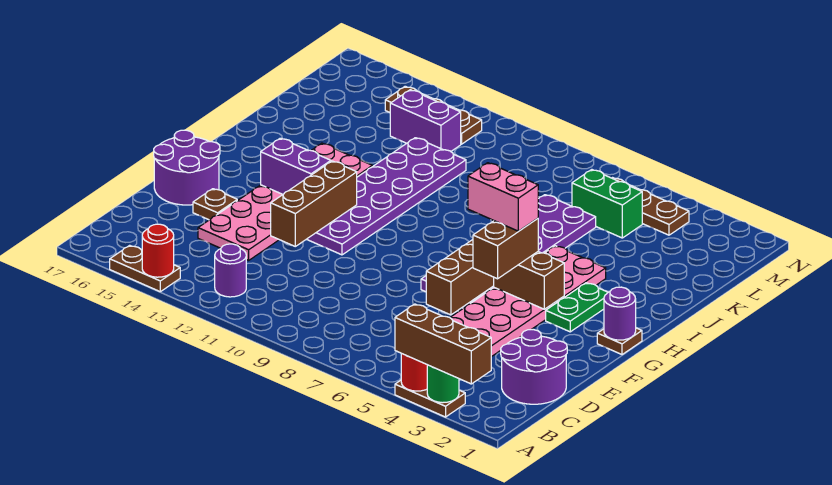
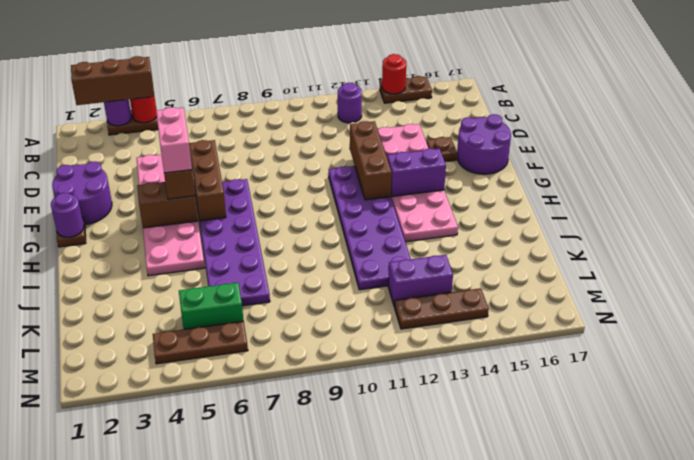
green 1x1 round brick [427,365,459,403] -> purple 1x1 round brick [104,100,131,126]
purple 2x2 round brick [501,330,567,404] -> purple 2x2 round brick moved to [52,162,112,225]
green 1x2 plate [546,283,608,332] -> none
pink 1x2 brick [468,163,538,231] -> pink 1x2 brick turned to [156,107,192,173]

